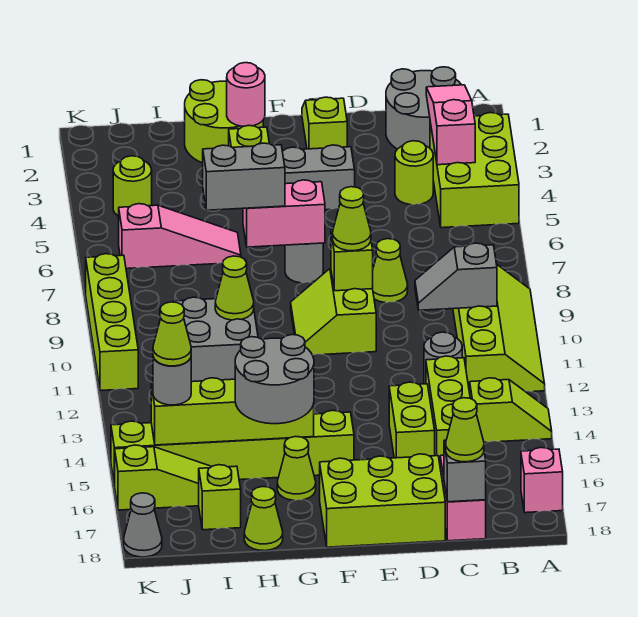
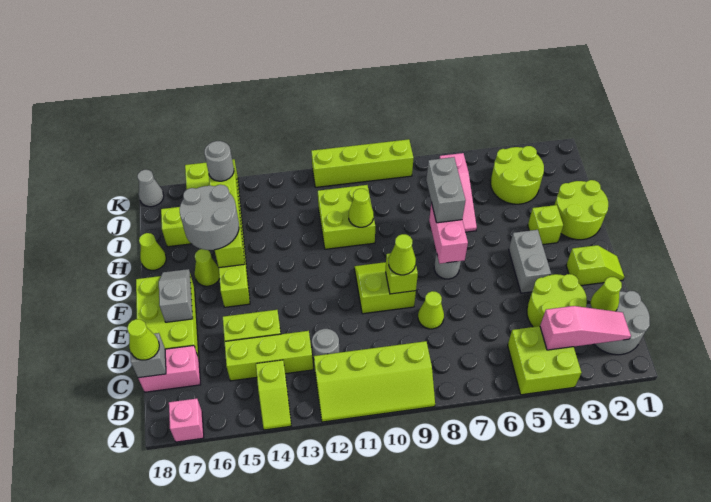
lime 2x3 brick [430,113,519,228] -> lime 2x2 brick [508,326,582,395]
grey 1x2 slope [415,243,497,310] -> grey 1x2 slope moved to [159,269,193,322]
lime 1x1 round brick [395,141,433,205] -> lime 2x2 round brick [527,274,587,327]
pink 1x1 round brick [227,63,265,126] -> none
grey 2x2 brick [173,297,258,382] -> lime 2x2 brick [318,185,375,249]
lime 1x1 round brick [113,156,152,216] -> lime 2x2 round brick [491,146,544,204]
lime 1x1 cone [153,302,191,366] -> lime 1x1 cone moved to [591,277,622,311]

